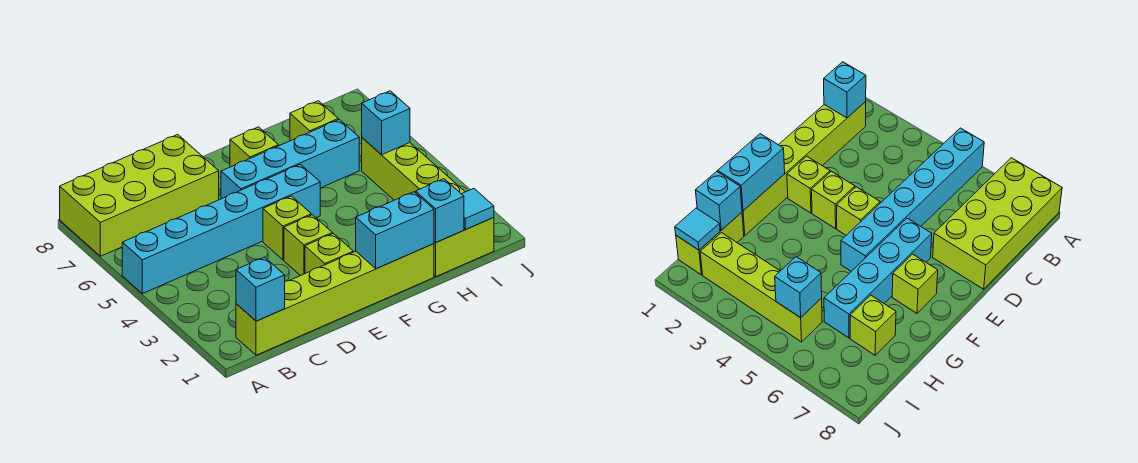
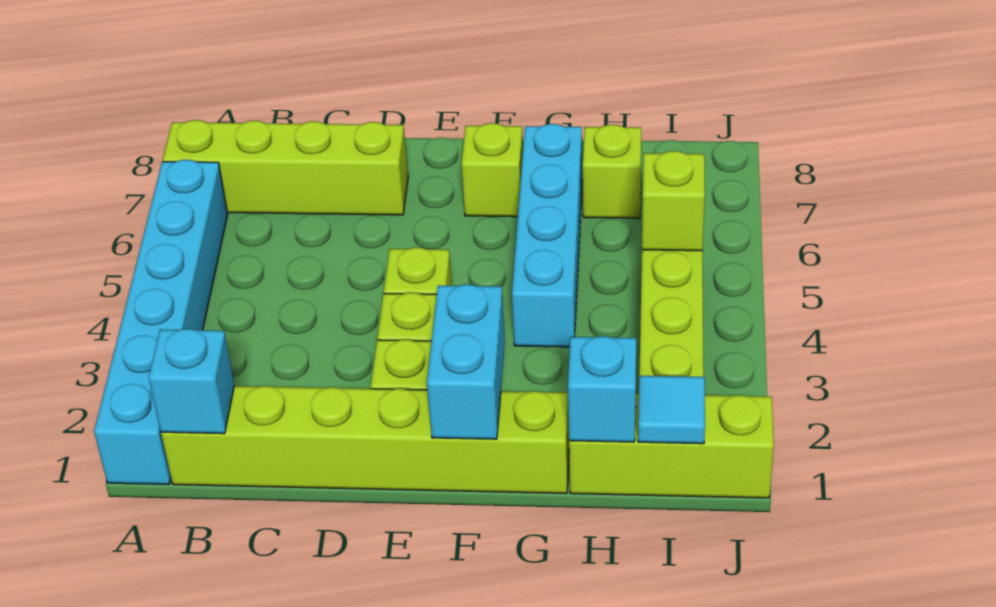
cyan 1x6 brick [122,164,320,294] -> cyan 1x6 brick turned to [94,160,228,485]
lime 2x4 brick [60,134,219,256] -> lime 1x4 brick [163,120,408,215]
cyan 1x4 brick [221,120,359,199] -> cyan 1x4 brick turned to [512,124,582,347]
cyan 1x2 brick [356,192,434,269] -> cyan 1x2 brick turned to [427,284,505,439]
lime 1x2 brick [434,218,494,277] -> lime 1x3 brick [569,394,774,498]
cyan 1x1 brick [362,91,410,155] -> lime 1x1 brick [642,151,705,251]

